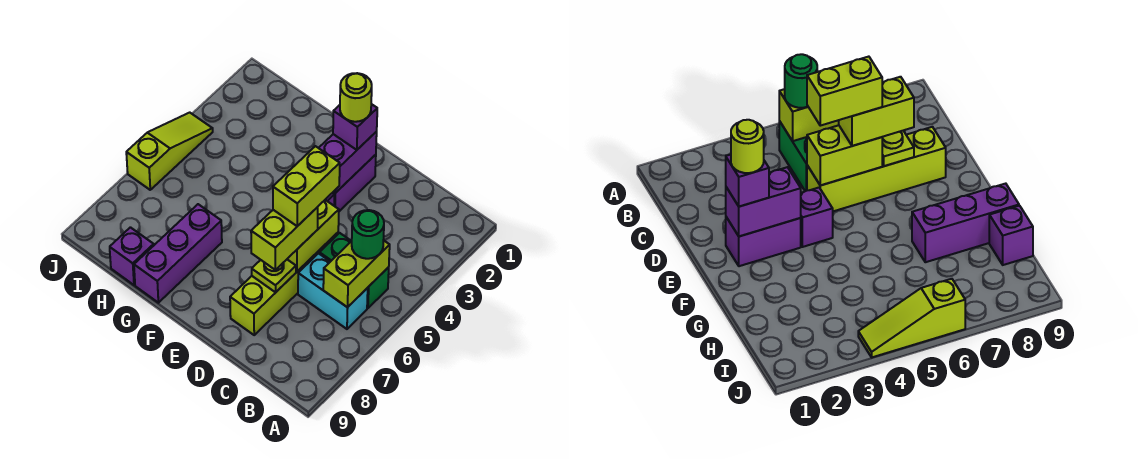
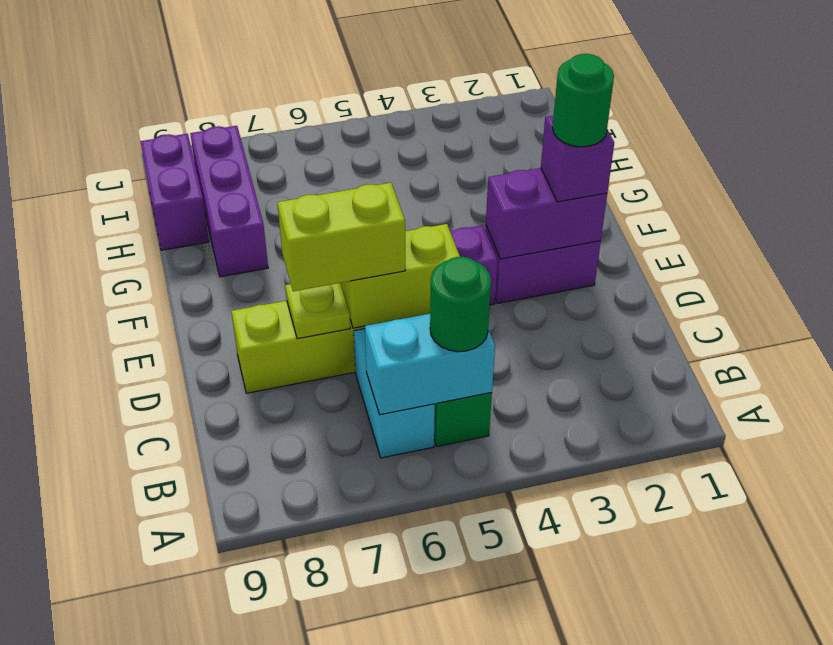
lime 1x2 brick [323,240,390,307] -> cyan 1x2 brick [365,314,495,415]
lime 1x2 brick [273,146,340,226] -> none
lime 1x1 round brick [340,73,372,122] -> green 1x1 round brick [552,54,614,147]
purple 1x3 brick [134,204,222,303] -> purple 1x3 brick turned to [190,126,268,277]
purple 1x1 brick [110,227,154,285] -> purple 1x2 brick [140,134,209,250]
lime 1x3 slope [126,113,213,190] -> none

